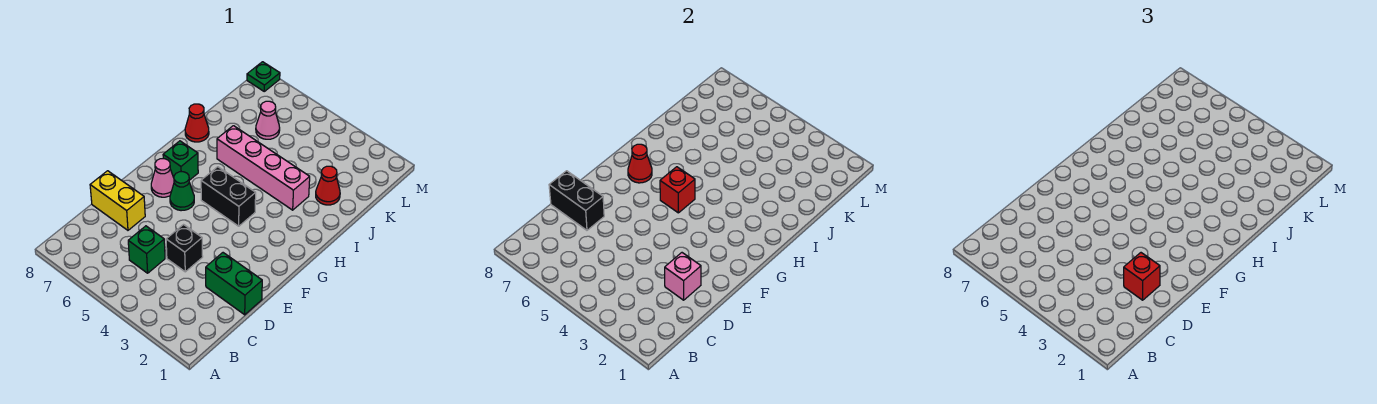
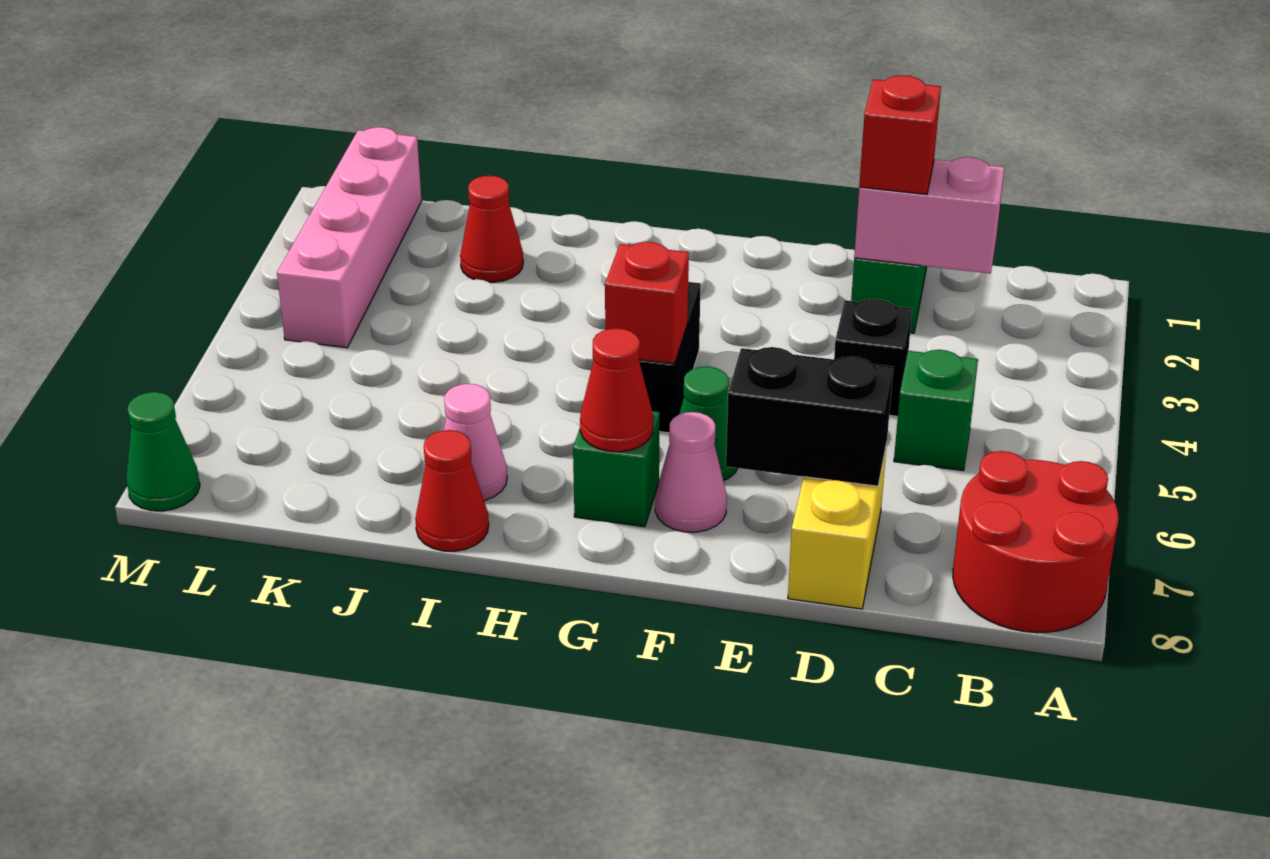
none -> red 2x2 round brick [953,451,1119,633]
pink 1x1 brick [665,253,701,300] -> pink 1x2 brick [854,157,1004,274]
black 1x2 brick [549,171,604,230] -> black 1x2 brick turned to [726,347,893,486]
pink 1x4 brick [217,126,310,210] -> pink 1x4 brick moved to [277,127,422,348]
pink 1x1 cone [256,101,280,139] -> pink 1x1 cone moved to [444,384,507,501]
green 1x1 plate [247,62,280,91] -> green 1x1 cone [126,392,200,511]

